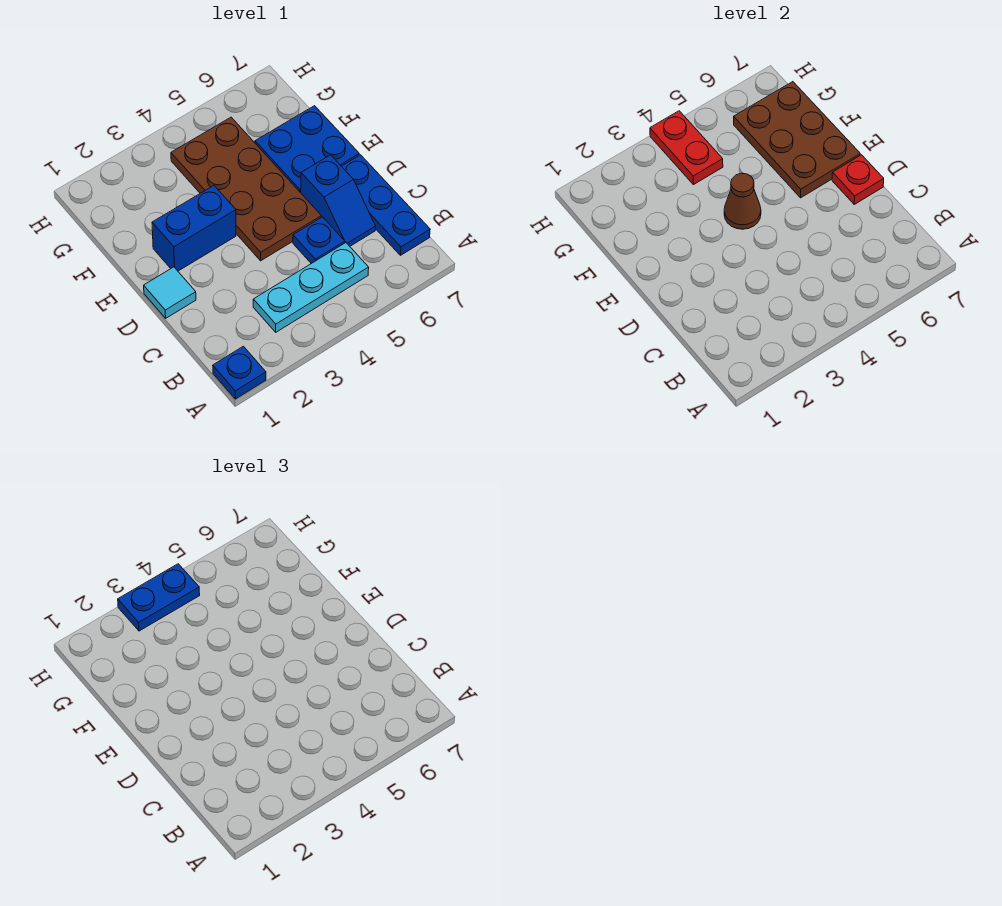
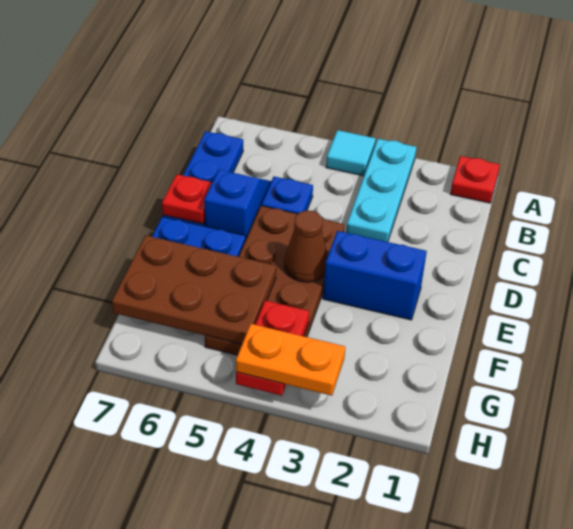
blue 1x1 plate [213,346,266,399] -> red 1x1 plate [450,156,500,203]
cyan 1x3 plate [253,243,369,332] -> cyan 1x3 plate turned to [346,139,416,242]
cyan 1x1 tile [144,267,196,318] -> cyan 1x1 tile moved to [326,130,376,176]
brown 2x3 plate [734,82,860,198] -> brown 2x3 plate turned to [112,235,276,344]
blue 1x2 plate [118,564,200,631] -> orange 1x2 plate [236,324,345,396]

